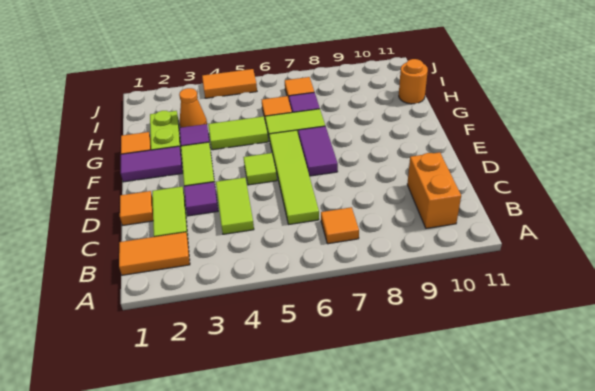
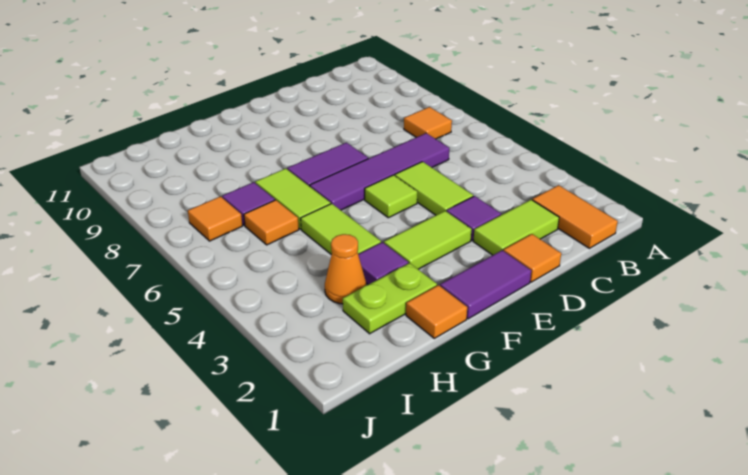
orange 1x2 brick [407,152,461,228] -> none
lime 1x2 tile [216,178,254,234] -> lime 1x2 tile turned to [395,162,473,215]
lime 1x4 tile [269,130,319,224] -> purple 1x4 tile [310,133,449,210]
purple 1x2 tile [121,146,183,182] -> purple 1x2 tile turned to [440,250,531,319]
orange 1x1 round brick [399,59,428,104] -> none
orange 1x2 tile [202,69,257,98] -> none

